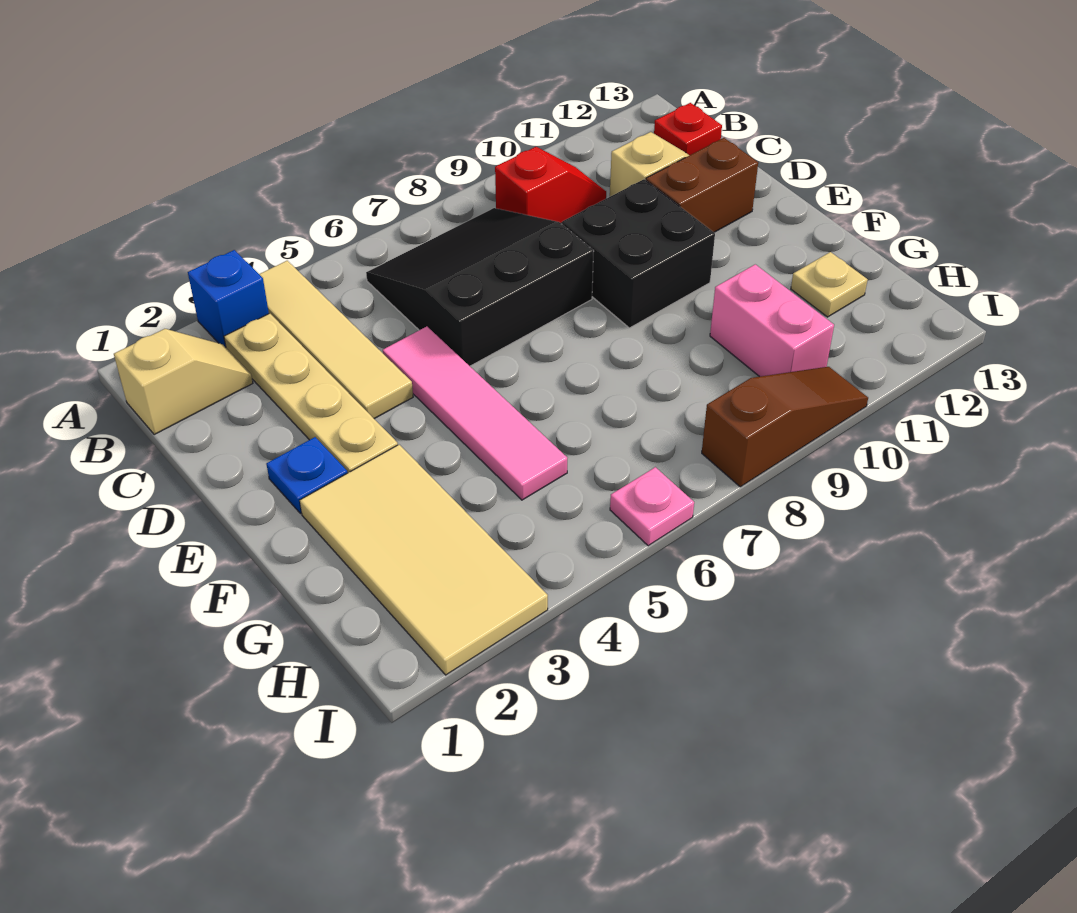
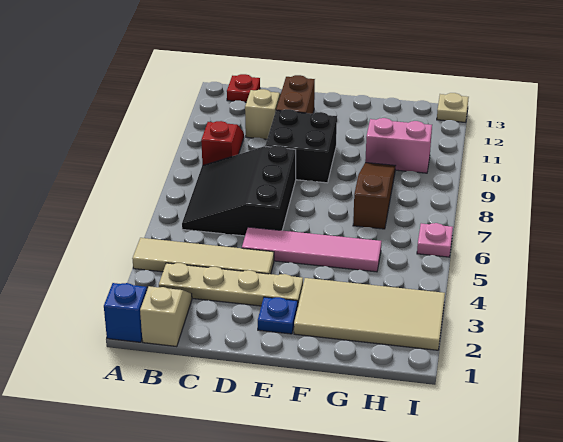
blue 1x1 brick [188,250,269,347] -> blue 1x1 brick moved to [104,283,147,342]
tan 1x1 plate [791,252,868,317] -> tan 1x1 plate moved to [437,93,469,122]
brown 1x3 slope [702,367,868,487] -> brown 1x3 slope moved to [353,163,395,229]

